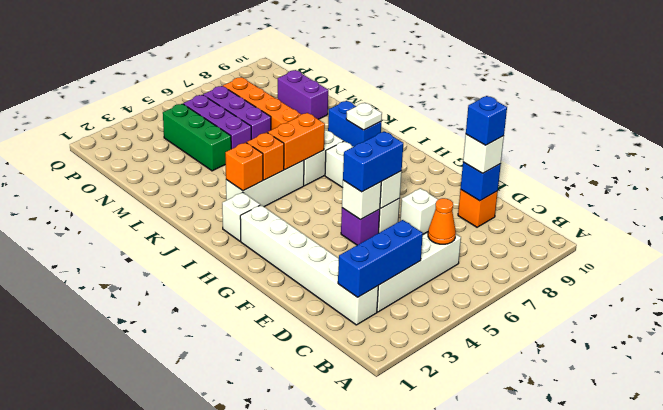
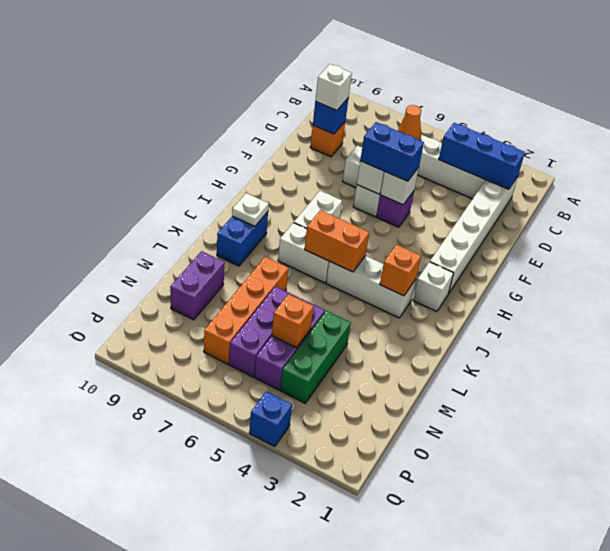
blue 1x1 brick [466,96,507,145] -> blue 1x1 brick moved to [249,391,292,447]
orange 1x1 brick [247,132,284,180] -> orange 1x1 brick moved to [272,294,314,348]

